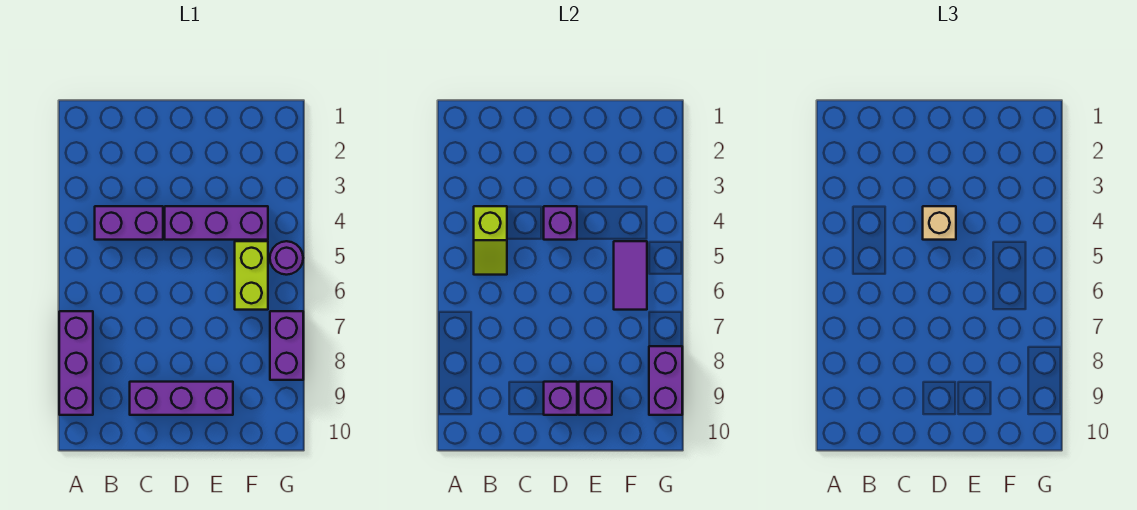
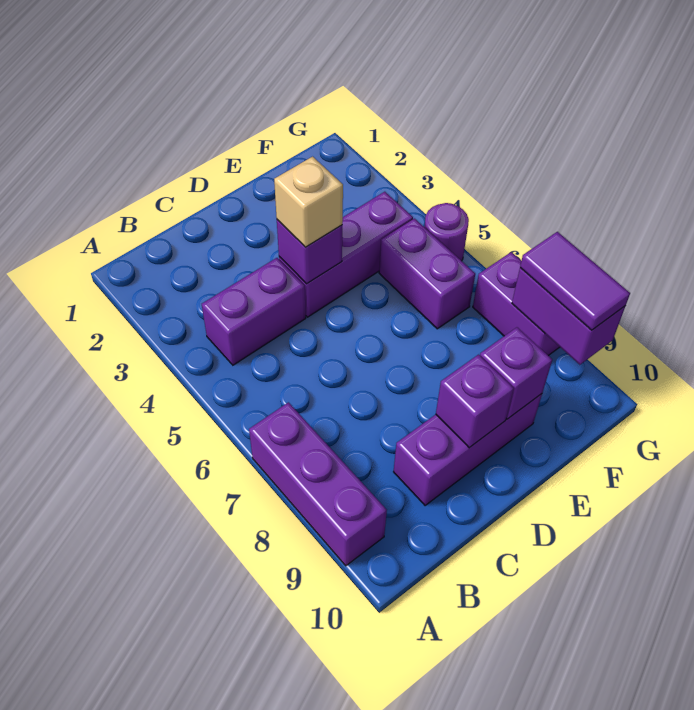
lime 1x2 slope [474,206,507,275] -> none
lime 1x2 brick [235,241,268,310] -> purple 1x2 brick [379,219,475,329]
purple 1x2 tile [614,241,647,310] -> purple 1x2 tile moved to [520,232,630,330]

